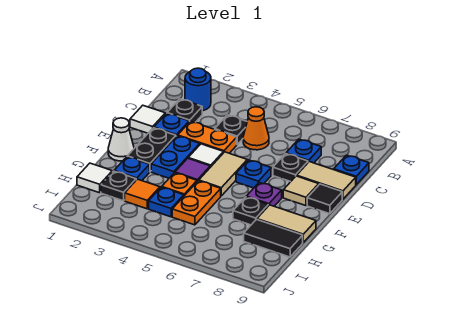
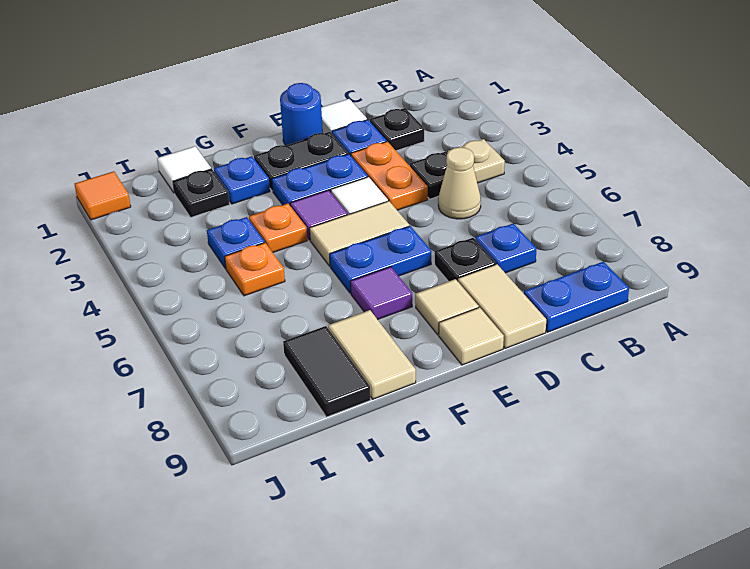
blue 1x1 round brick [185,68,211,111] -> blue 1x1 round brick moved to [280,83,323,146]
none -> tan 1x1 plate [461,139,505,183]
orange 1x1 cone [243,107,269,150] -> tan 1x1 cone [438,147,481,219]
blue 1x1 plate [334,155,369,185] -> blue 1x2 plate [524,262,629,332]
blue 1x1 plate [236,160,271,188] -> blue 1x2 plate [330,226,431,293]
black 1x1 tile [307,184,342,214] -> tan 1x1 tile [439,307,504,365]
white 1x1 cone [108,118,134,161] -> none
purple 1x1 plate [246,183,282,206] -> purple 1x1 tile [350,267,412,319]
orange 1x2 plate [172,181,221,225] -> orange 1x1 plate [225,243,285,296]
black 1x1 plate [233,197,268,225] -> none
orange 1x1 tile [125,179,160,209] -> orange 1x1 tile moved to [75,171,131,220]

